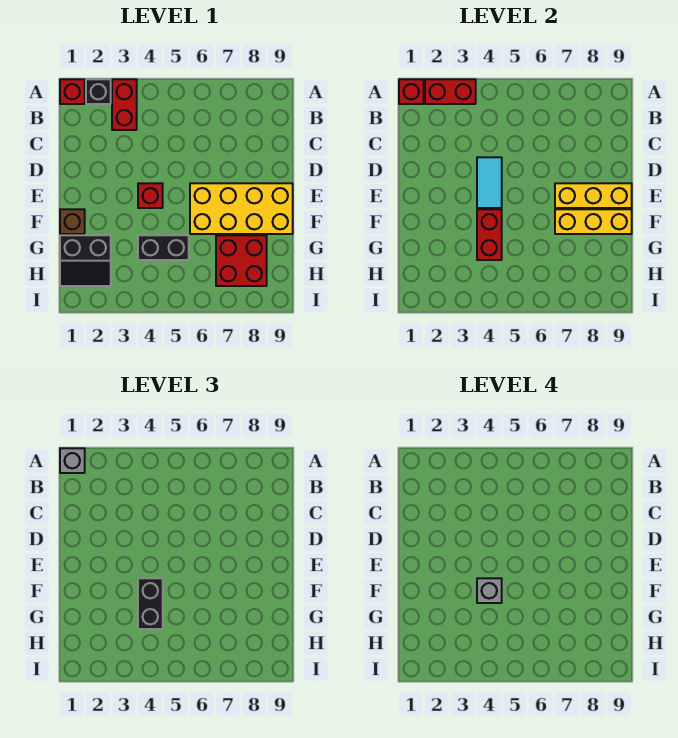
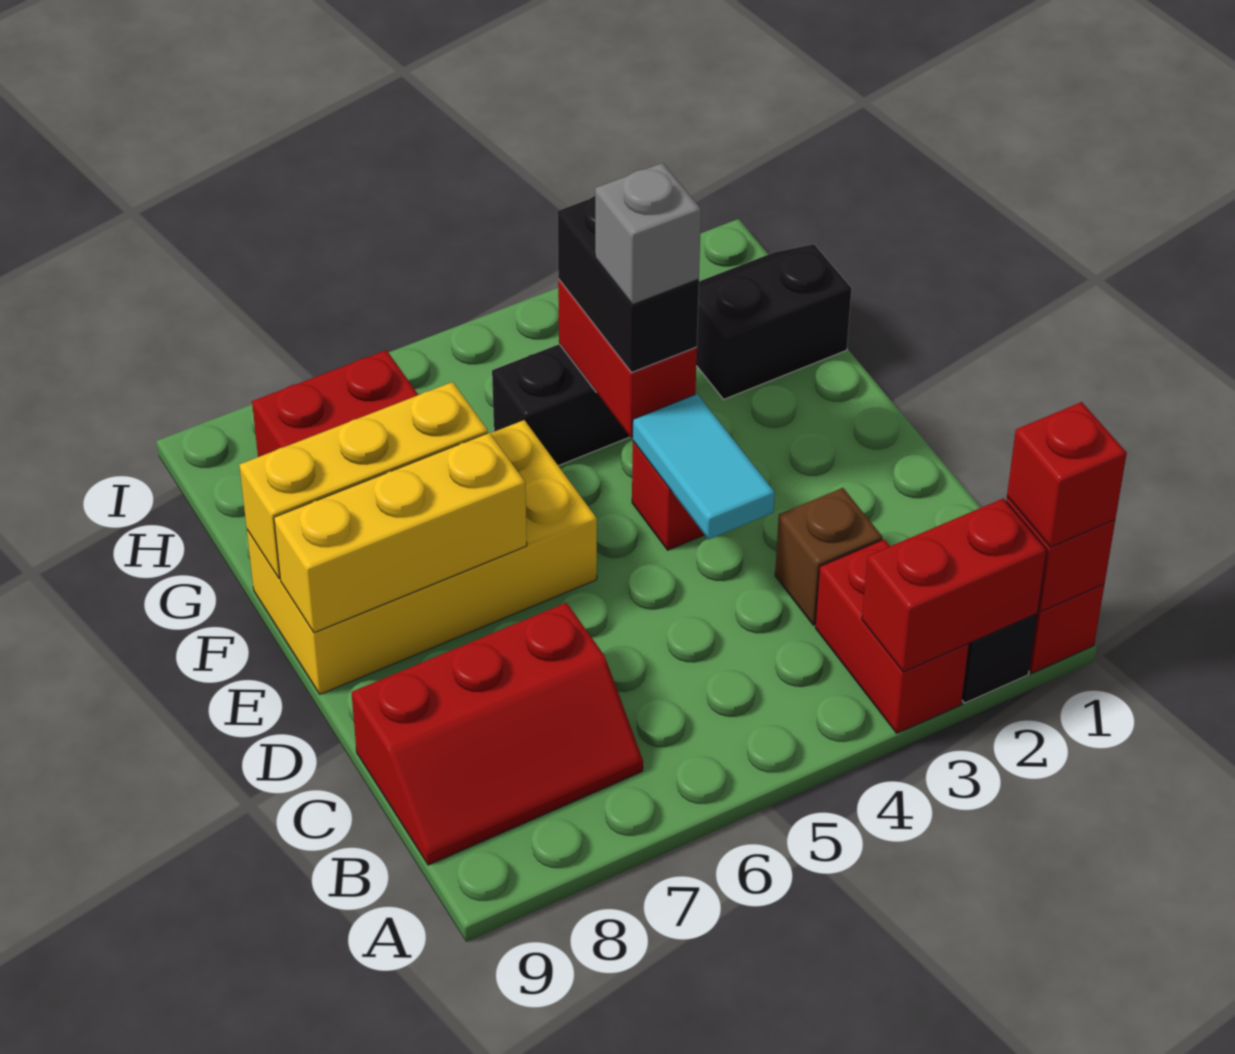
grey 1x1 brick [60,448,85,473] -> red 1x1 brick [1007,402,1127,547]
none -> red 2x3 slope [351,603,643,865]
brown 1x1 brick [60,209,85,234] -> brown 1x1 brick moved to [775,488,882,625]

